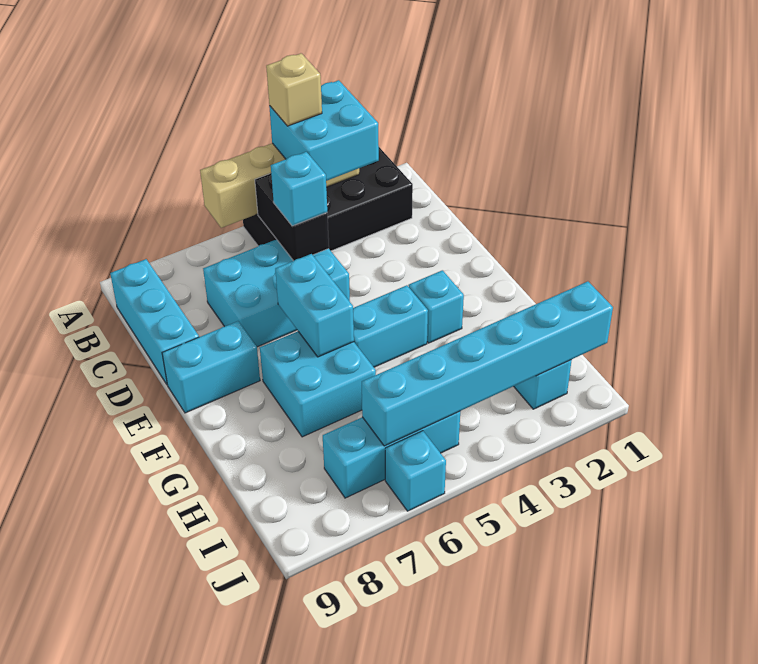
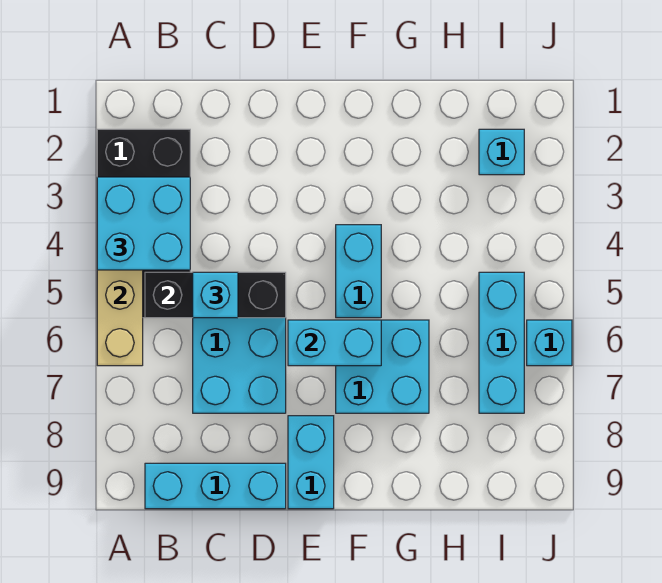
tan 1x1 brick [266,53,322,126] -> none
black 1x2 brick [255,173,329,261] -> black 1x3 brick [145,272,286,318]
cyan 1x1 brick [409,270,464,343] -> none
cyan 1x6 brick [362,281,613,446] -> none

